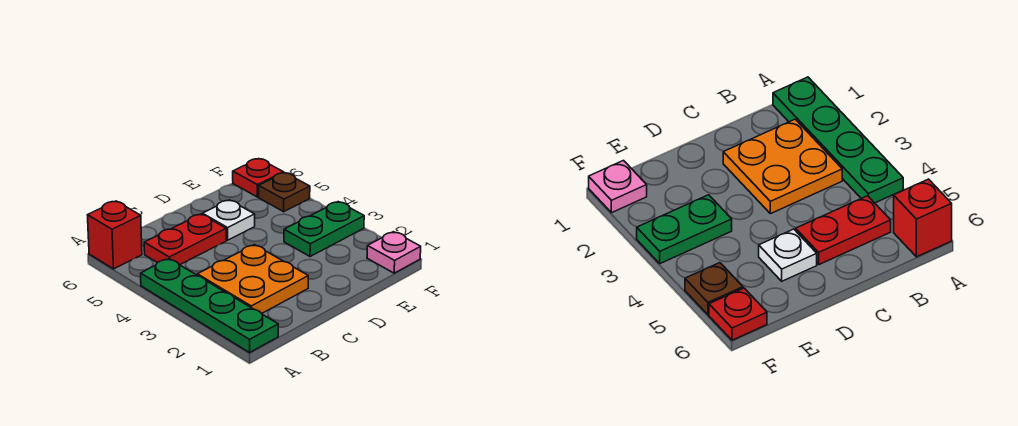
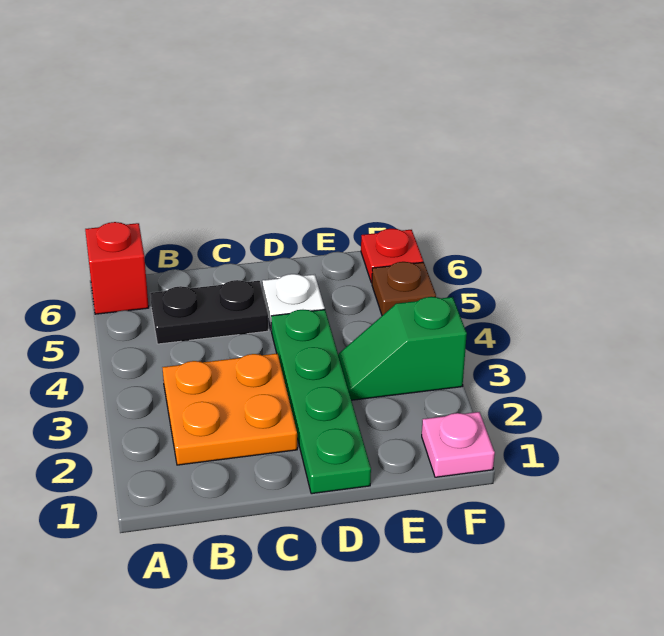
green 1x4 plate [141,259,278,353] -> green 1x4 plate moved to [271,310,371,494]
red 1x2 plate [144,214,226,265] -> black 1x2 plate [150,280,268,344]
green 1x2 plate [284,202,364,257] -> green 1x2 slope [338,297,467,400]

